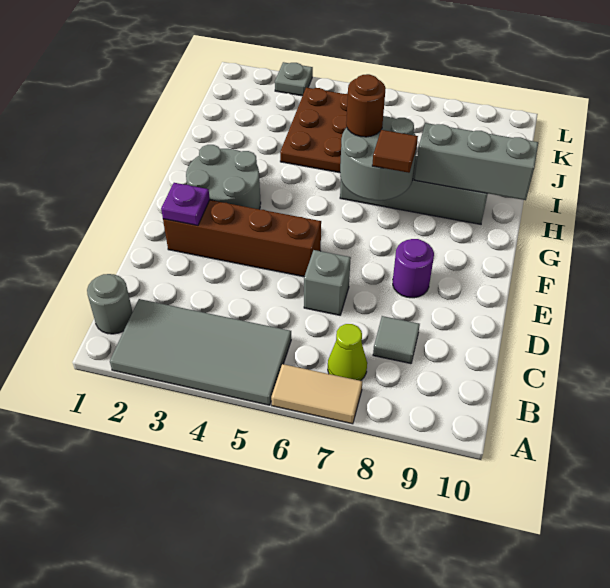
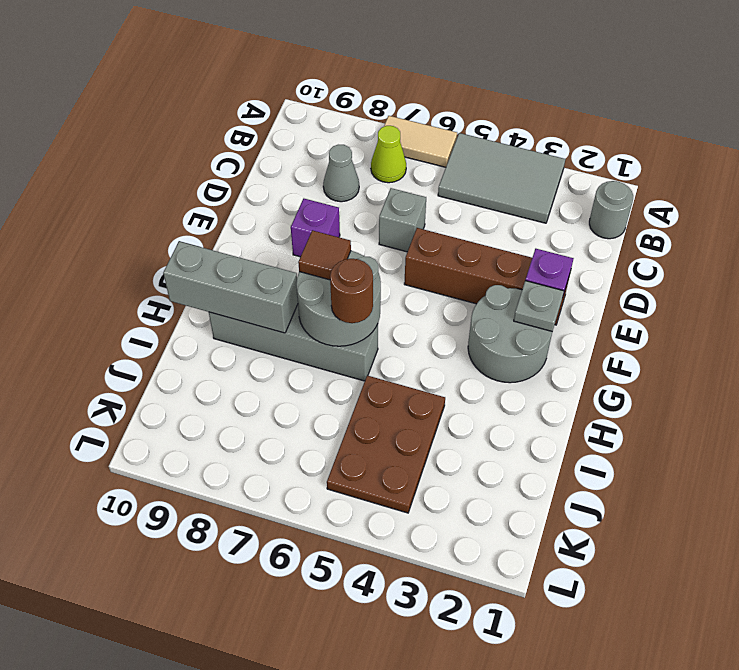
grey 2x4 tile [110,299,291,405] -> grey 2x3 tile [438,133,565,223]
grey 1x1 tile [373,316,420,364] -> grey 1x1 cone [323,145,359,202]
purple 1x1 round brick [393,239,434,298] -> purple 1x1 brick [291,198,340,257]
grey 1x1 plate [275,62,313,96] -> grey 1x1 plate moved to [514,281,564,332]

